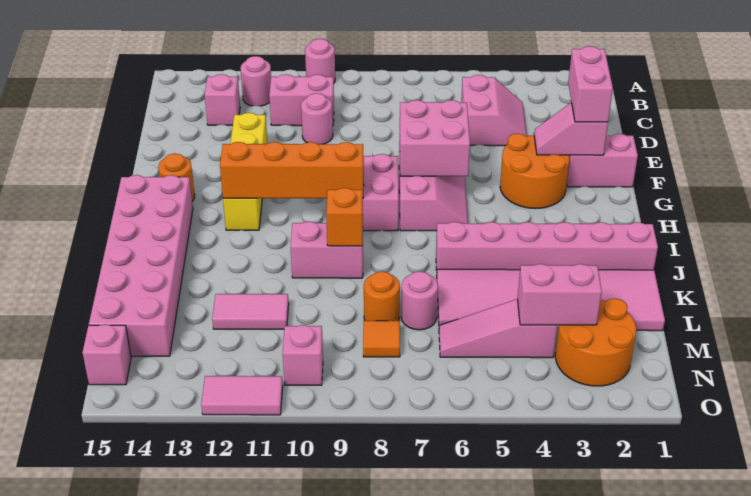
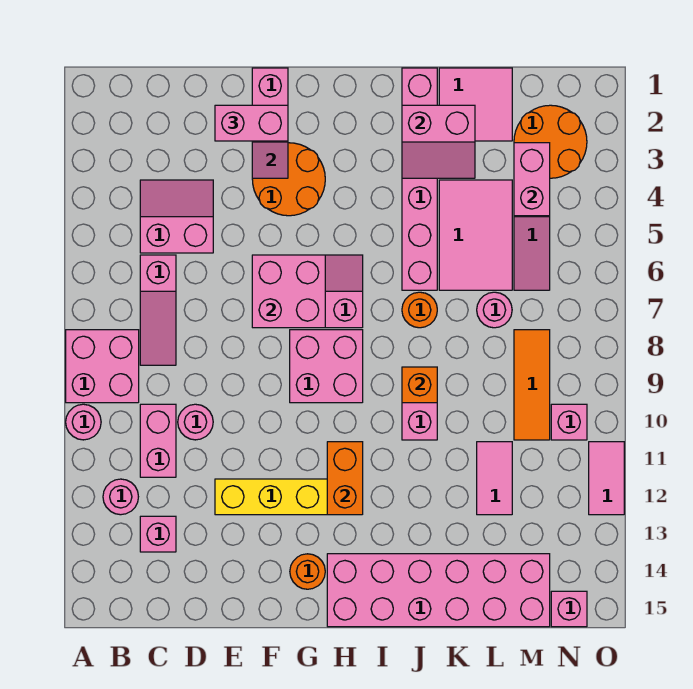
none -> pink 2x2 brick [66,330,139,403]
none -> pink 1x3 slope [140,255,176,365]
orange 1x4 brick [220,142,364,198] -> orange 1x2 brick [327,442,363,515]
none -> pink 2x2 slope [402,105,475,178]
orange 1x1 round brick [364,271,400,321] -> orange 1x1 round brick moved to [402,292,437,328]
orange 1x1 tile [363,321,400,357] -> orange 1x3 tile [514,330,550,440]

